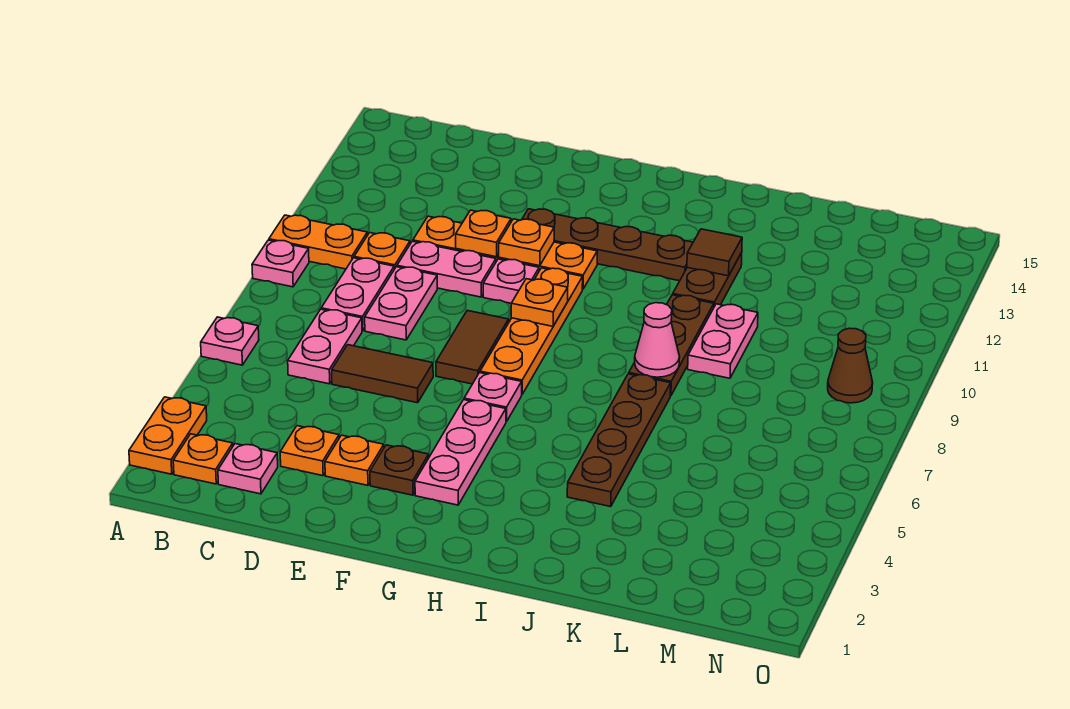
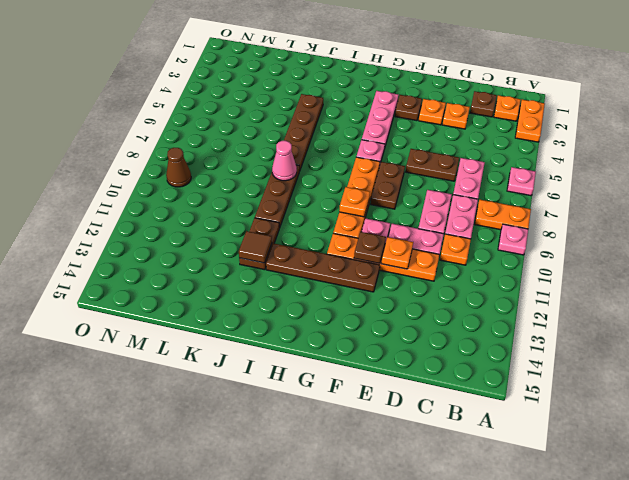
orange 1x2 plate [269,215,367,269] -> orange 1x2 plate moved to [475,200,531,230]
pink 1x1 plate [218,444,278,494] -> brown 1x1 plate [470,91,497,117]
brown 1x2 tile [332,345,433,403] -> brown 1x2 plate [406,149,459,181]
brown 1x2 tile [436,311,509,384] -> brown 1x2 plate [370,162,405,209]
orange 1x1 plate [499,219,554,266] -> brown 1x1 plate [354,232,386,264]
pink 1x2 plate [688,304,758,378] -> none

